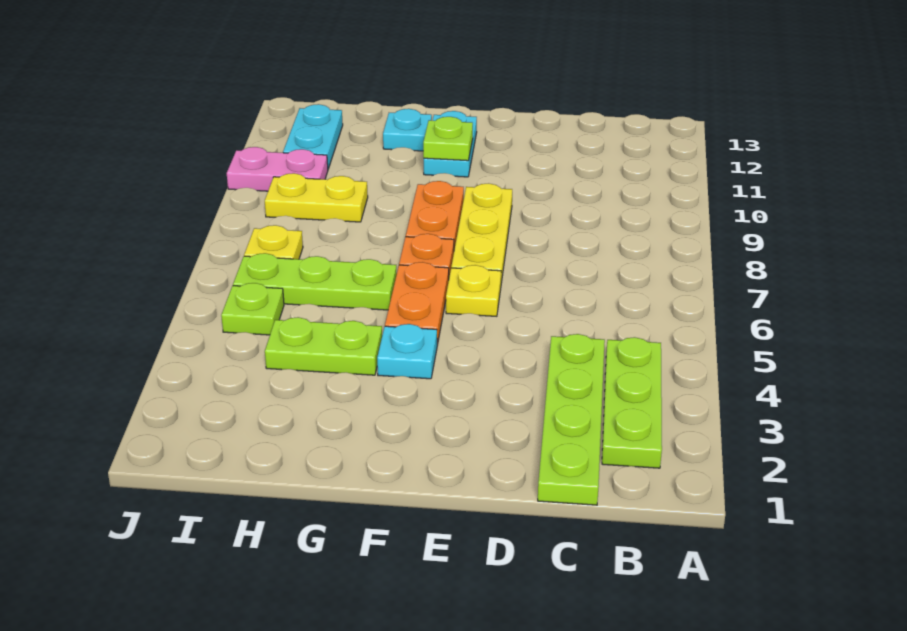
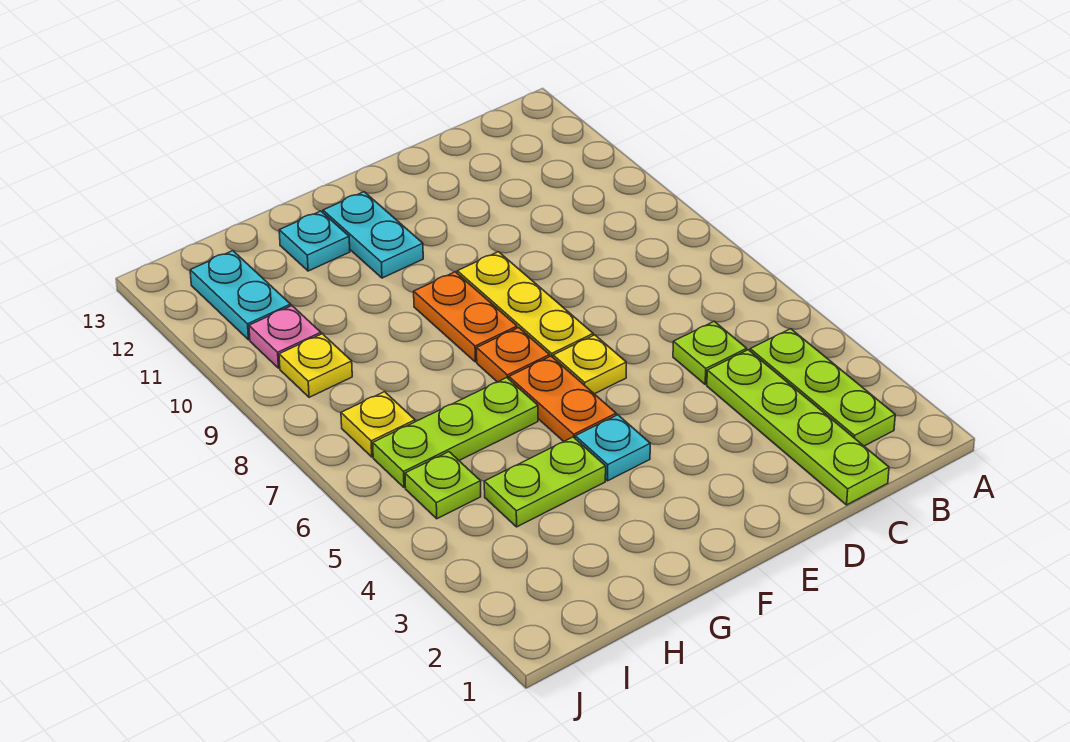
lime 1x1 plate [423,117,473,161] -> lime 1x1 plate moved to [673,321,747,384]
yellow 1x2 plate [265,173,368,222] -> yellow 1x1 plate [279,334,352,397]
pink 1x2 plate [227,147,328,191] -> pink 1x1 plate [249,306,321,368]

